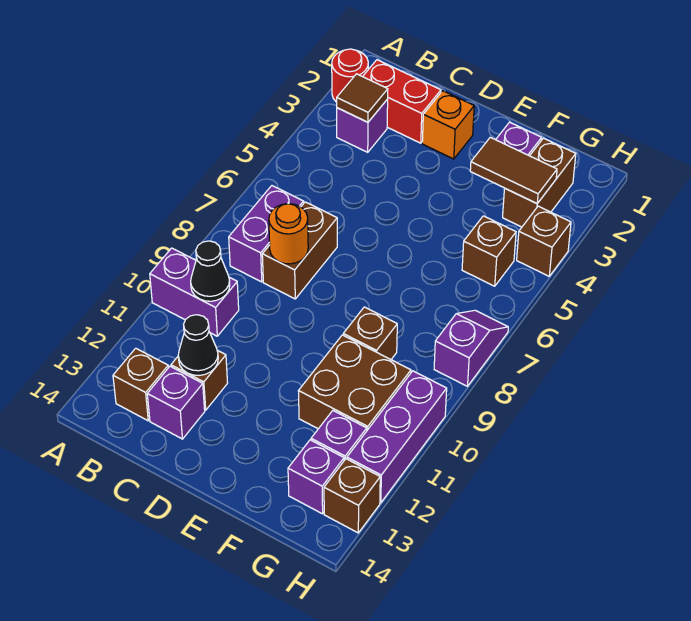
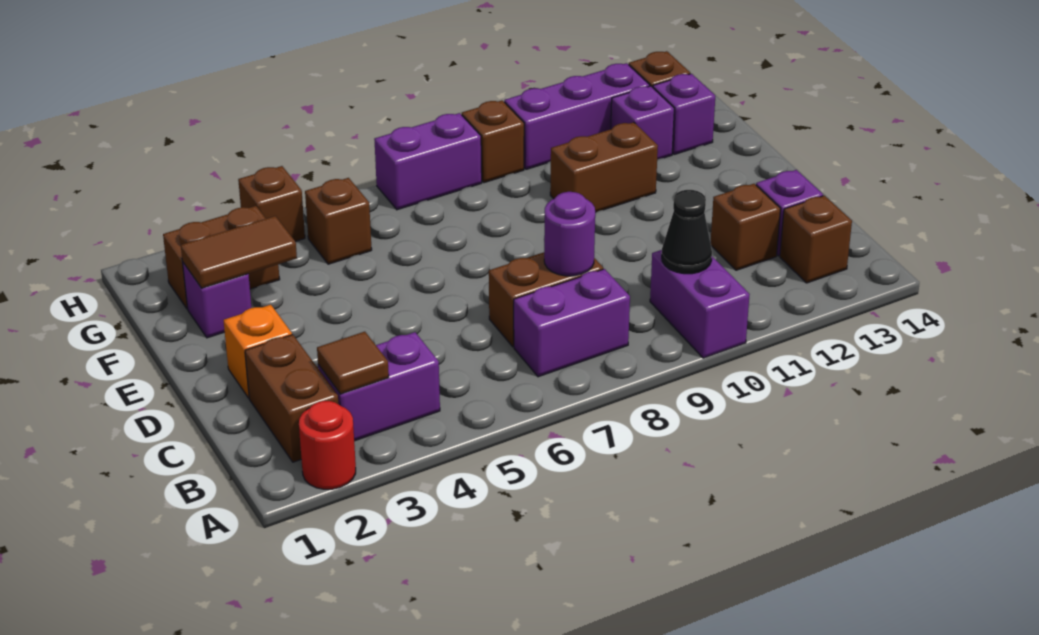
red 1x2 brick [363,60,441,143] -> brown 1x2 brick [245,335,338,462]
purple 1x1 brick [337,99,388,152] -> purple 1x2 brick [318,332,440,441]
orange 1x1 round brick [269,204,308,264] -> purple 1x1 round brick [544,192,595,276]
black 1x1 cone [178,315,218,375] -> none
brown 1x2 tile [470,137,557,203] -> brown 1x2 tile turned to [181,216,297,288]
brown 1x1 brick [343,307,397,359] -> brown 1x1 brick moved to [462,100,524,183]
brown 2x2 brick [299,335,411,430] -> brown 1x2 brick [550,122,658,212]
purple 1x2 slope [434,310,508,386] -> purple 1x2 brick [374,113,482,210]

